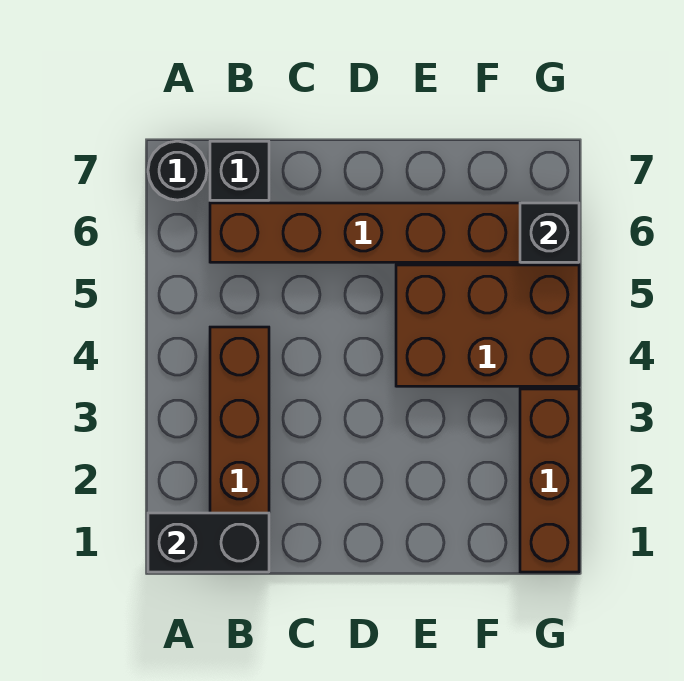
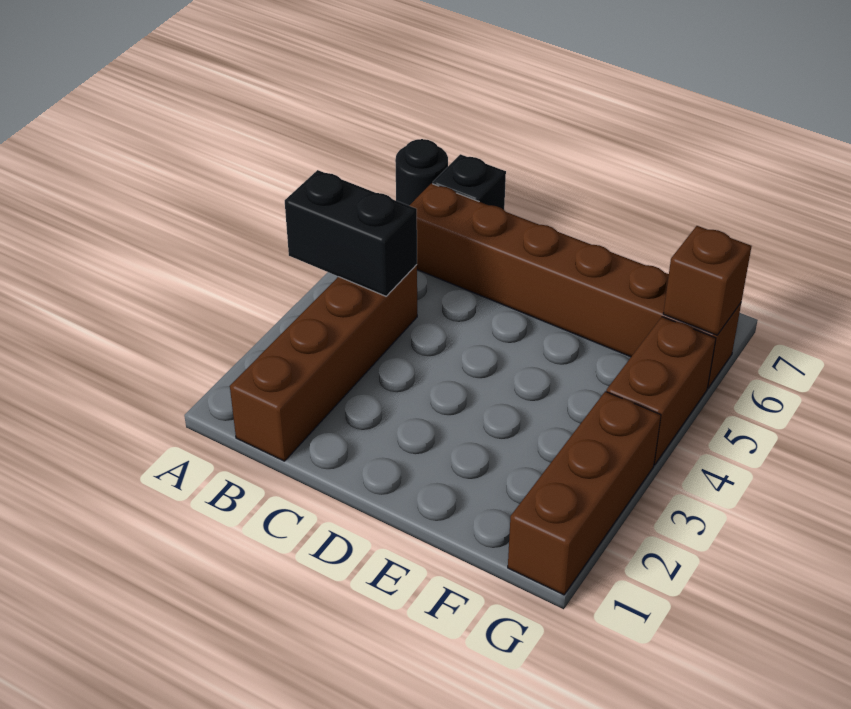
black 1x2 brick [148,513,269,572] -> black 1x2 brick moved to [285,170,417,296]
brown 2x3 brick [396,265,579,386] -> brown 1x2 brick [606,317,716,465]
black 1x1 brick [520,203,579,262] -> brown 1x1 brick [663,226,752,335]

